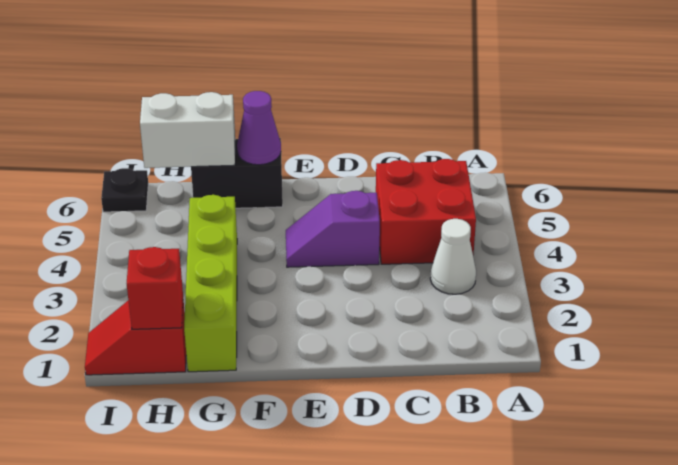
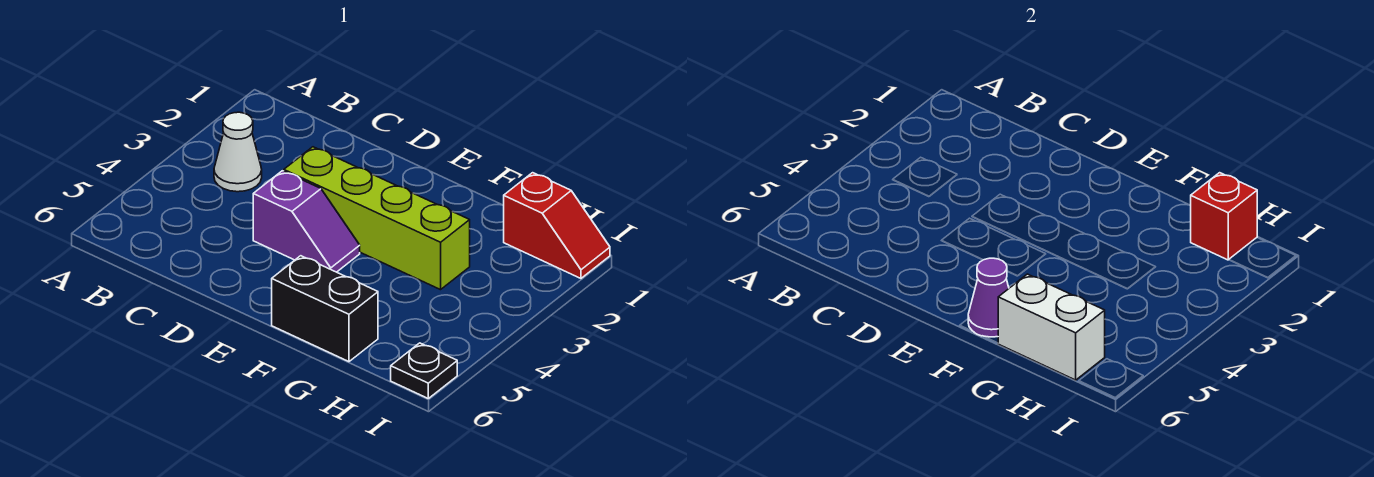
red 2x2 brick [376,159,476,264] -> none
lime 1x4 brick [184,195,237,372] -> lime 1x4 brick turned to [284,147,470,290]

